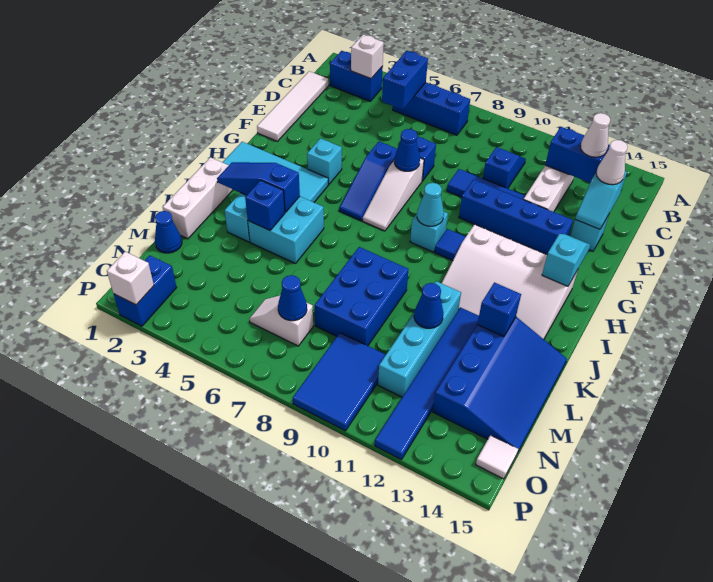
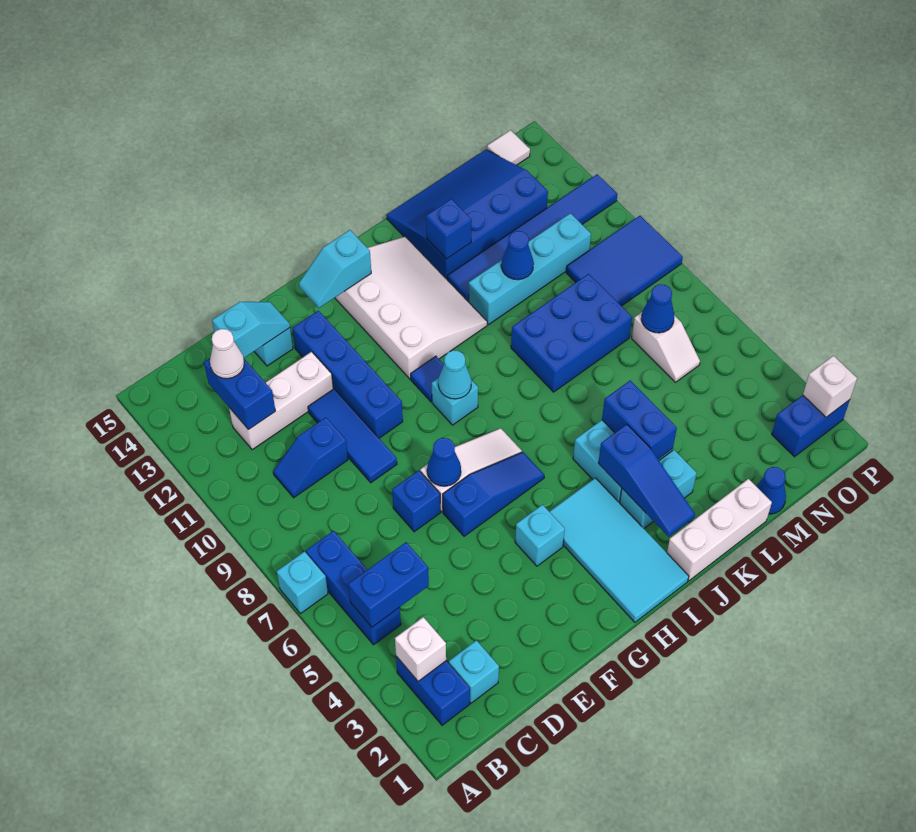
none -> cyan 1x1 brick [277,552,328,614]
white 1x4 tile [257,71,329,141] -> none
none -> cyan 1x1 brick [449,640,499,703]
white 1x1 cone [596,140,628,185] -> none
blue 1x1 brick [245,180,285,230] -> blue 1x2 brick [602,381,677,459]

